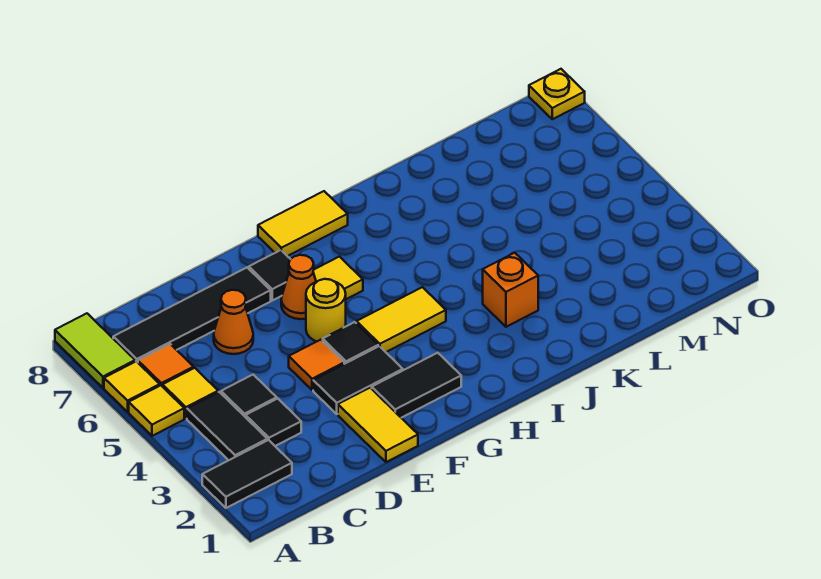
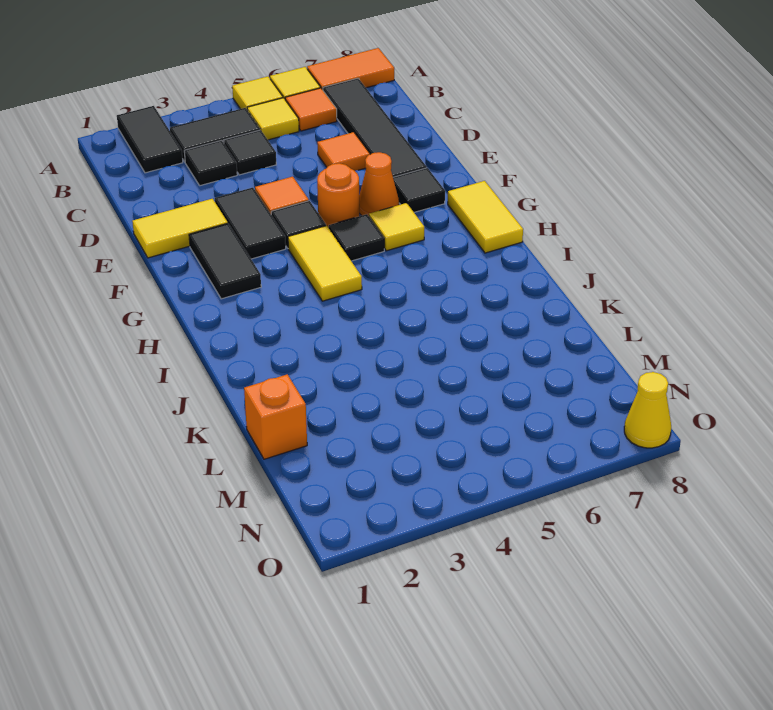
lime 1x2 tile [55,313,135,388] -> orange 1x2 tile [307,48,394,90]
orange 1x1 cone [214,290,253,354] -> orange 1x1 tile [317,132,370,171]
yellow 1x1 round brick [306,279,346,342] -> orange 1x1 round brick [317,163,360,228]
none -> black 1x1 tile [329,214,384,261]
orange 1x1 brick [483,253,538,327] -> orange 1x1 brick moved to [244,374,307,459]
yellow 1x1 plate [529,69,585,119] -> yellow 1x1 cone [624,372,671,448]

